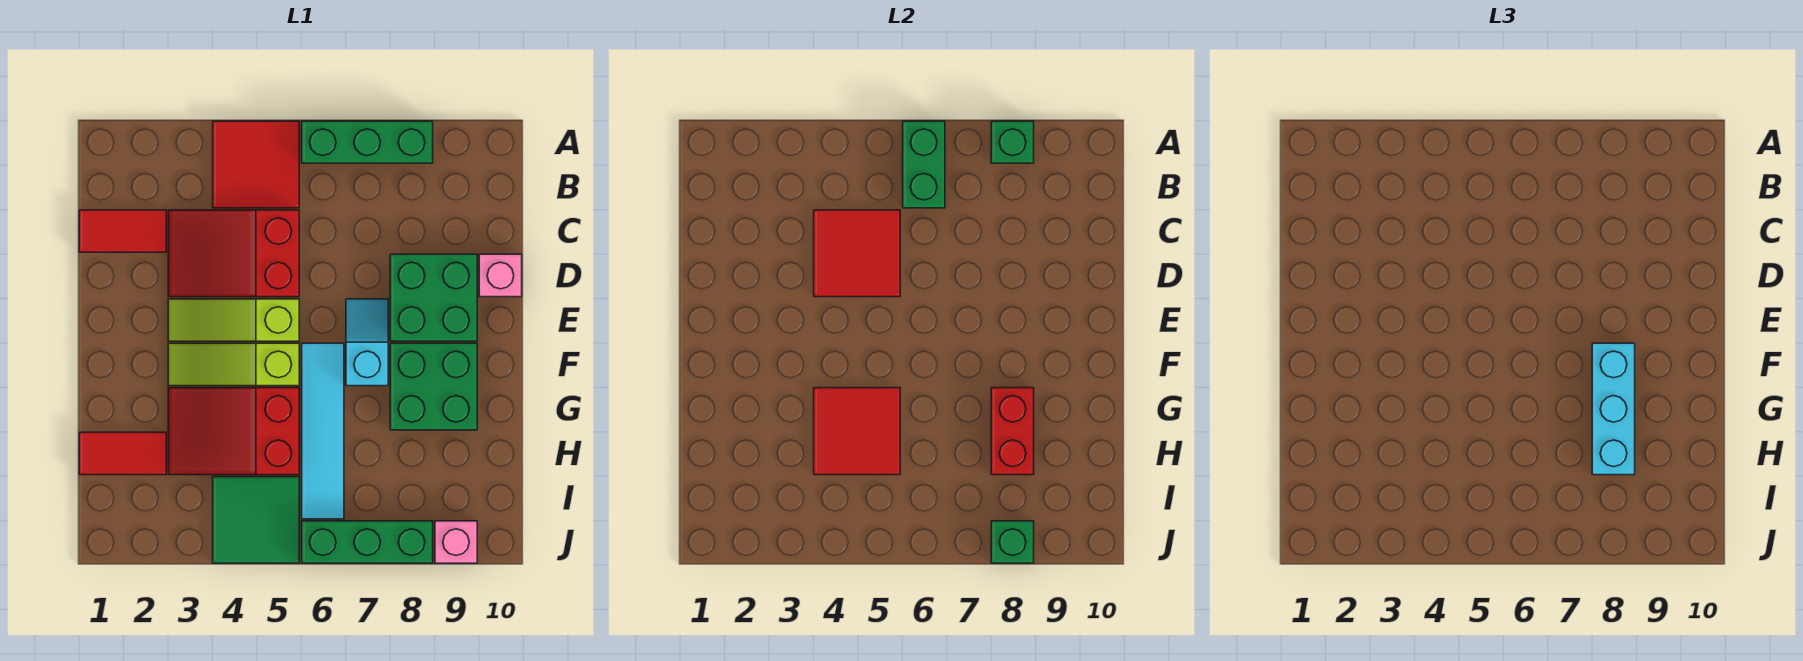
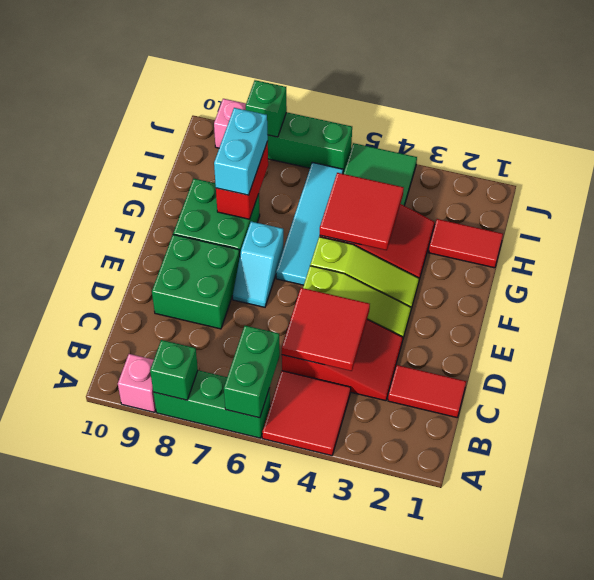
pink 1x1 brick [479,254,522,297] -> pink 1x1 brick moved to [118,354,156,412]
cyan 1x3 brick [1592,343,1635,475] -> cyan 1x2 brick [214,108,268,195]

